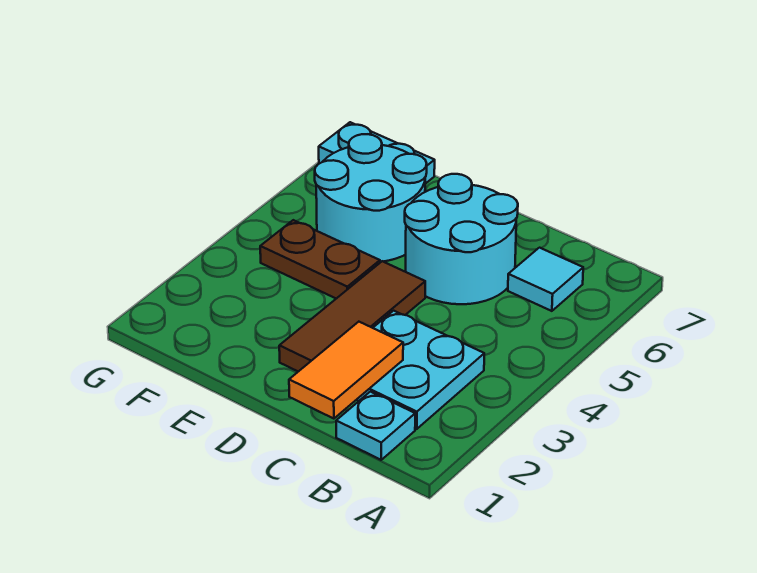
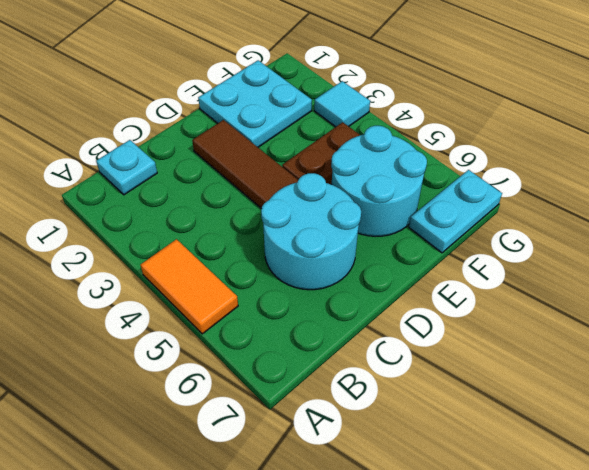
cyan 2x2 plate [357,311,484,429] -> cyan 2x2 plate moved to [198,60,312,147]
cyan 1x1 tile [508,248,583,311] -> cyan 1x1 tile moved to [314,81,370,127]
orange 1x2 tile [289,322,403,419] -> orange 1x2 tile moved to [141,239,238,334]

